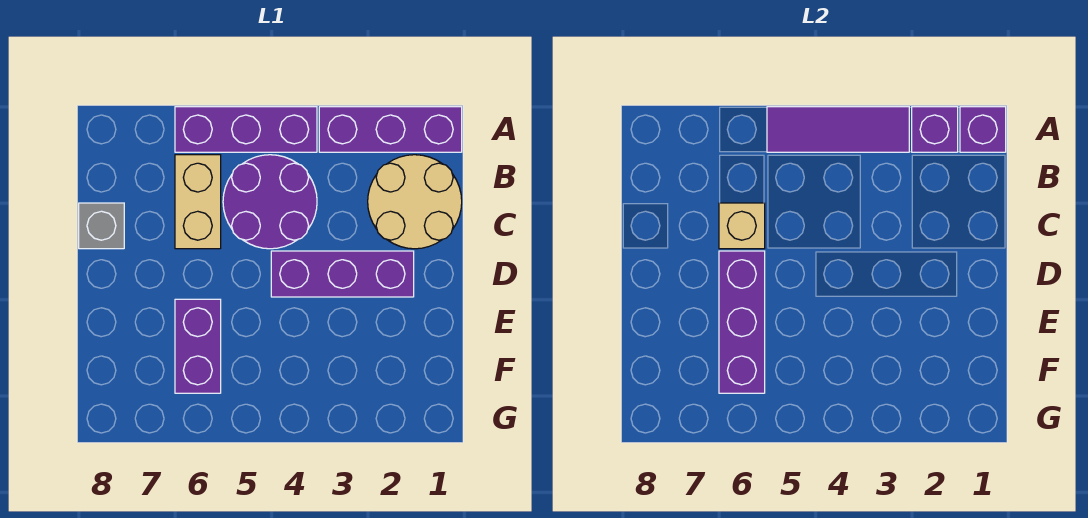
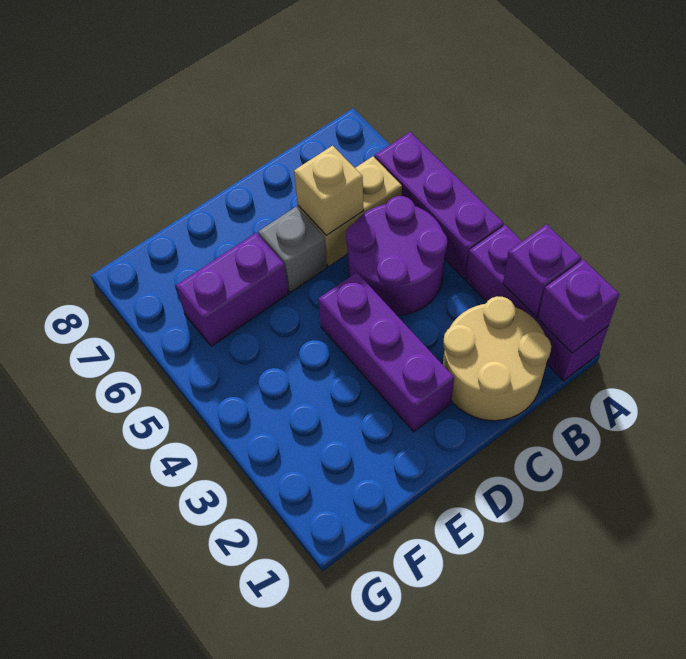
purple 1x3 tile [767,107,909,152] -> none
grey 1x1 brick [79,203,124,249] -> grey 1x1 brick moved to [258,207,327,293]
purple 1x3 brick [719,251,765,393] -> none

